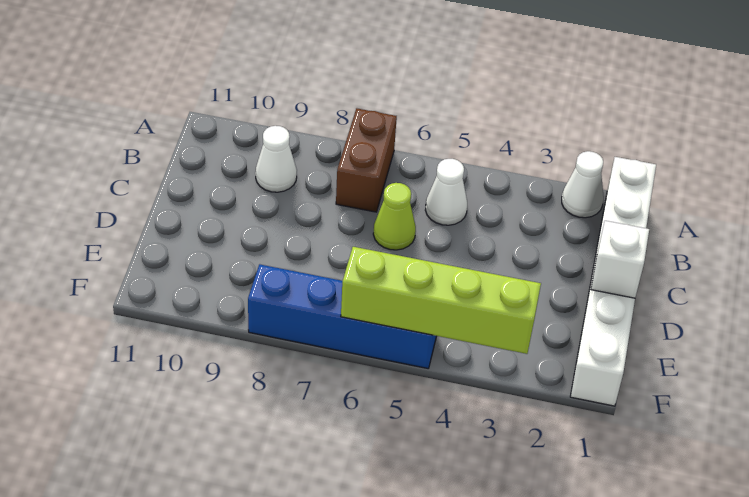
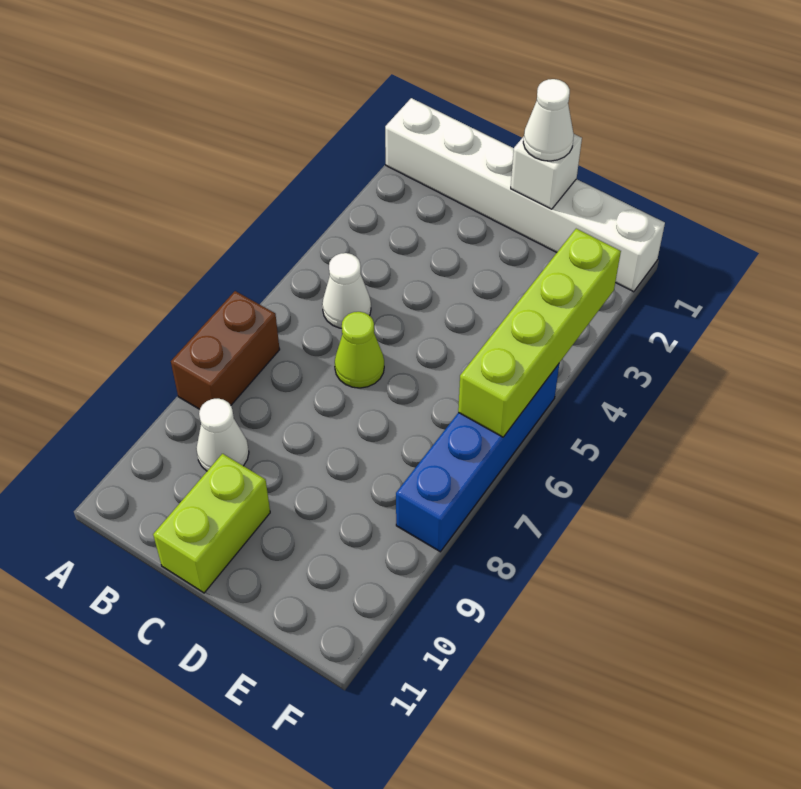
white 1x1 cone [562,151,604,218] -> white 1x1 cone moved to [523,79,574,161]
brown 1x2 brick [336,108,397,212] -> brown 1x2 brick turned to [171,291,280,409]
none -> lime 1x2 brick [153,454,270,593]

